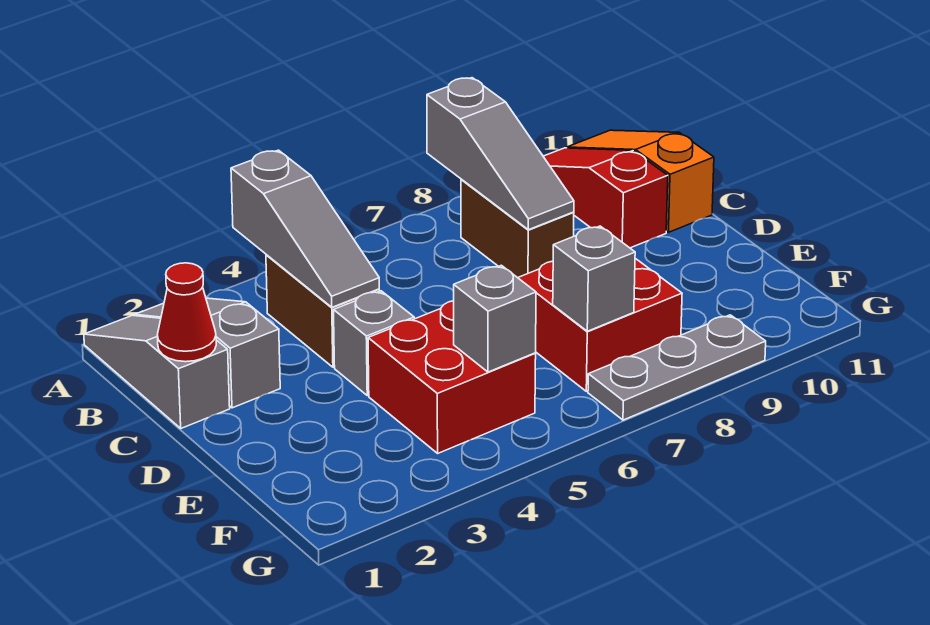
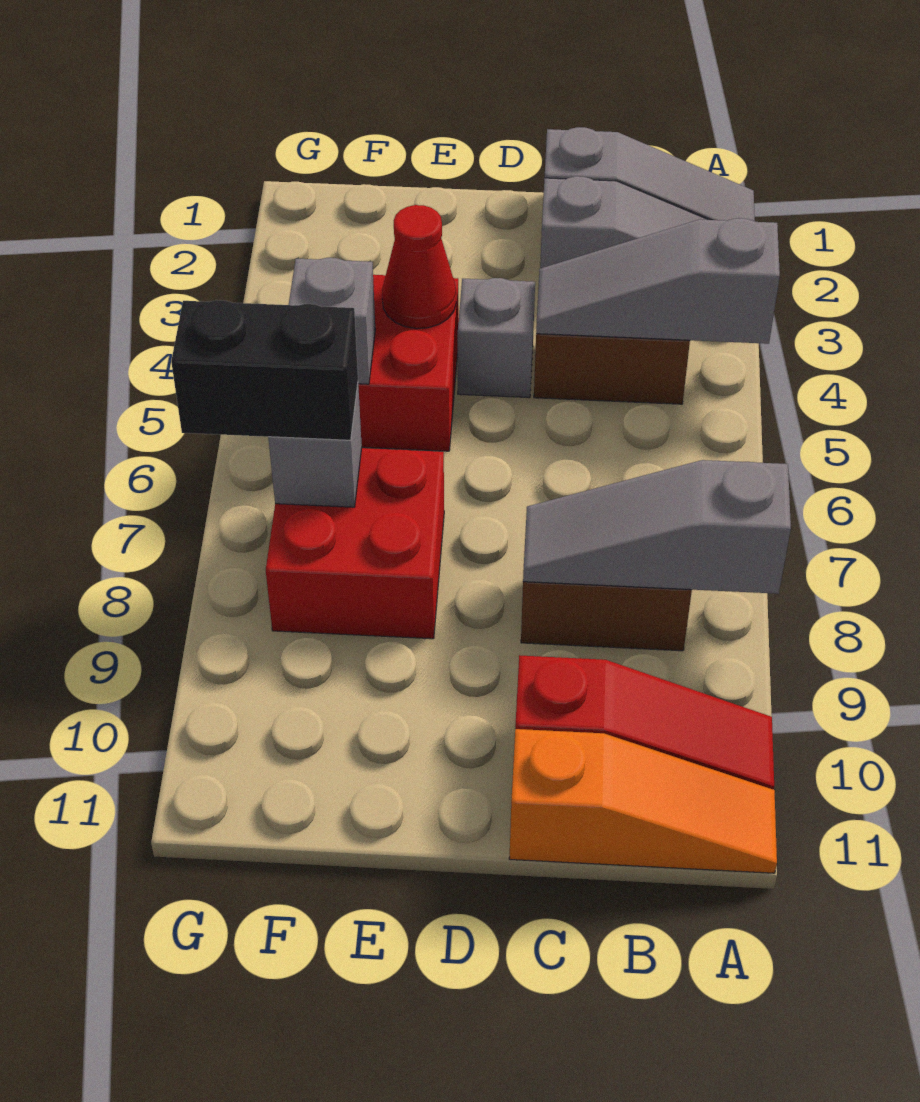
red 1x1 cone [157,263,216,362] -> red 1x1 cone moved to [382,205,456,329]
none -> black 1x2 brick [171,300,358,440]
grey 1x3 plate [588,315,766,420] -> none

